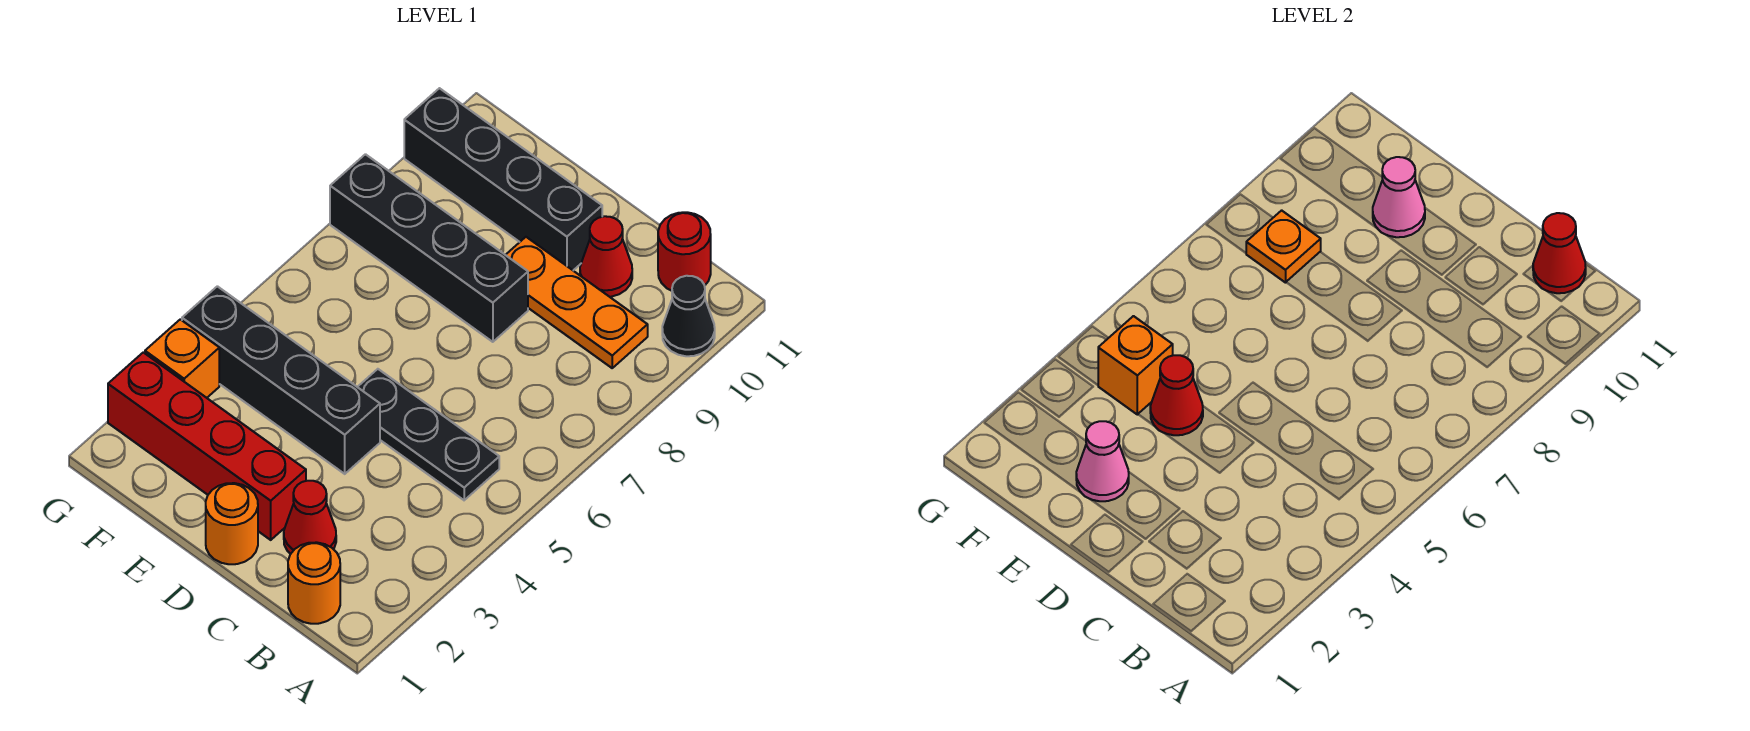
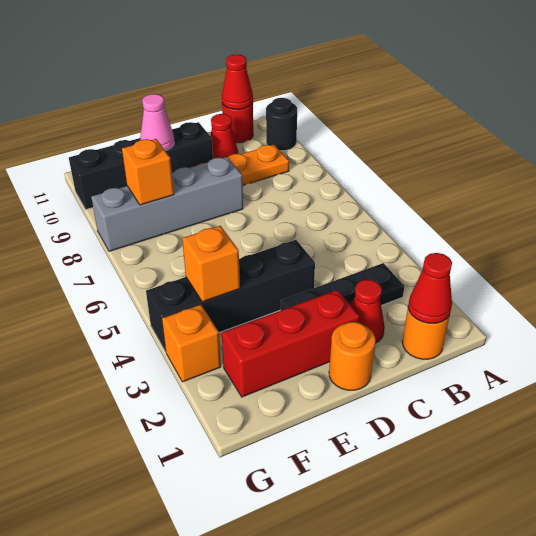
black 1x1 cone [662,276,715,356] -> black 1x1 round brick [266,98,297,151]
black 1x3 plate [358,369,499,500] -> black 1x3 plate moved to [280,263,405,311]
red 1x4 brick [108,352,306,540] -> red 1x3 brick [222,290,359,397]
black 1x4 brick [330,154,528,342] -> grey 1x4 brick [91,157,243,251]
pink 1x1 cone [1076,421,1129,501] -> none
red 1x1 cone [1150,355,1203,435] -> red 1x1 cone moved to [408,253,452,323]
orange 1x1 plate [1246,210,1321,283] -> orange 1x1 brick [122,139,174,205]

